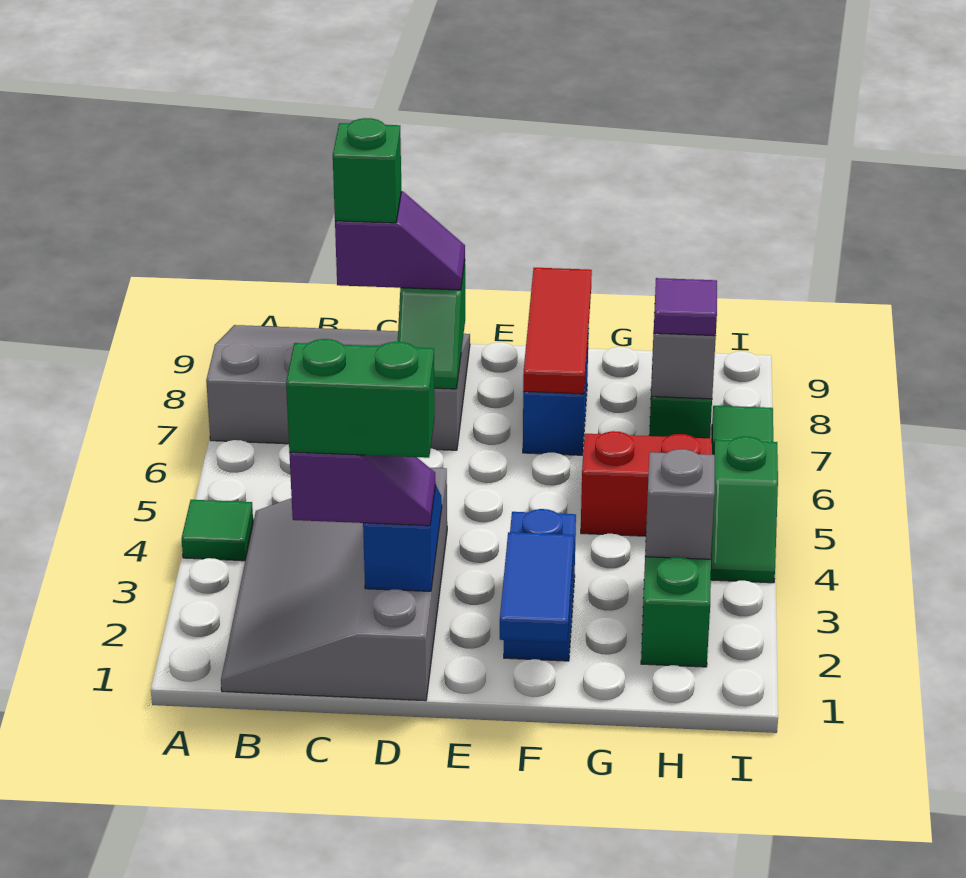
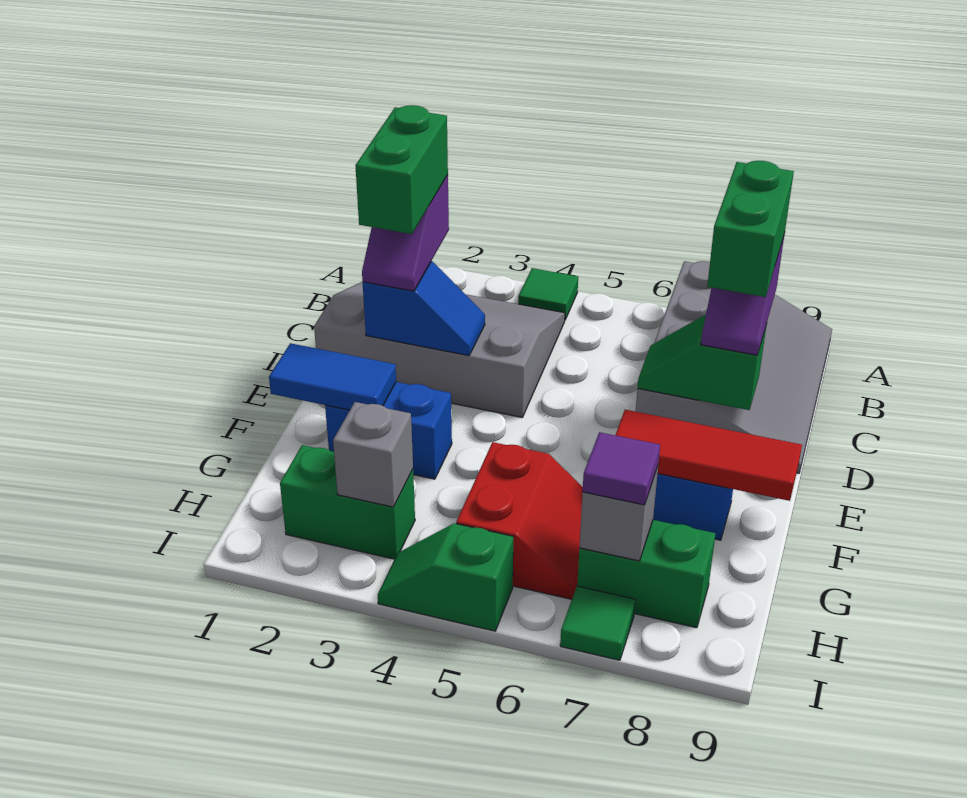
green 1x1 brick [333,118,401,223] -> green 1x2 brick [707,161,794,297]

